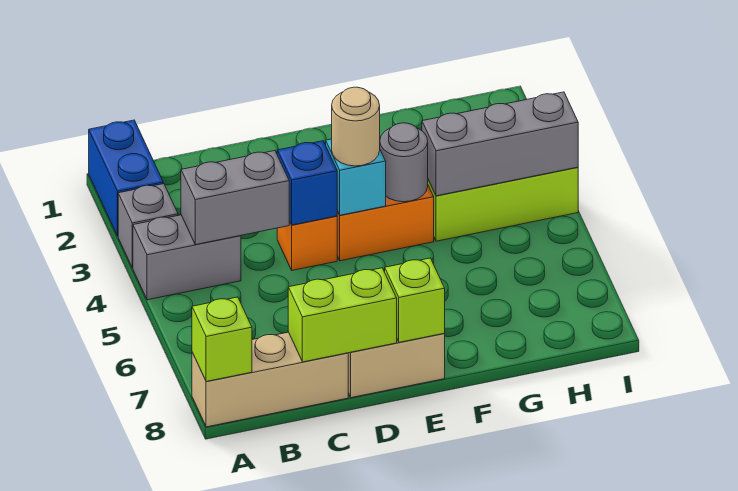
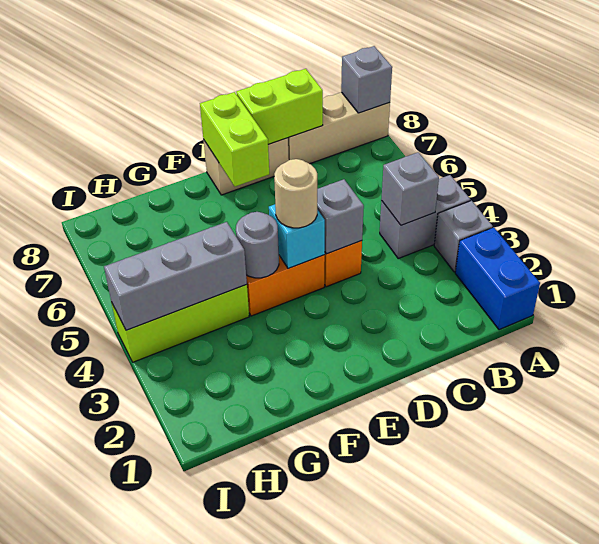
lime 1x1 brick [192,297,252,382] -> grey 1x1 brick [341,46,392,113]
grey 1x2 brick [181,151,290,245] -> grey 1x1 brick [381,152,439,225]
blue 1x1 brick [277,141,337,225] -> grey 1x1 brick [317,179,364,254]
lime 1x1 brick [385,258,445,342] -> lime 1x2 brick [200,92,269,186]

